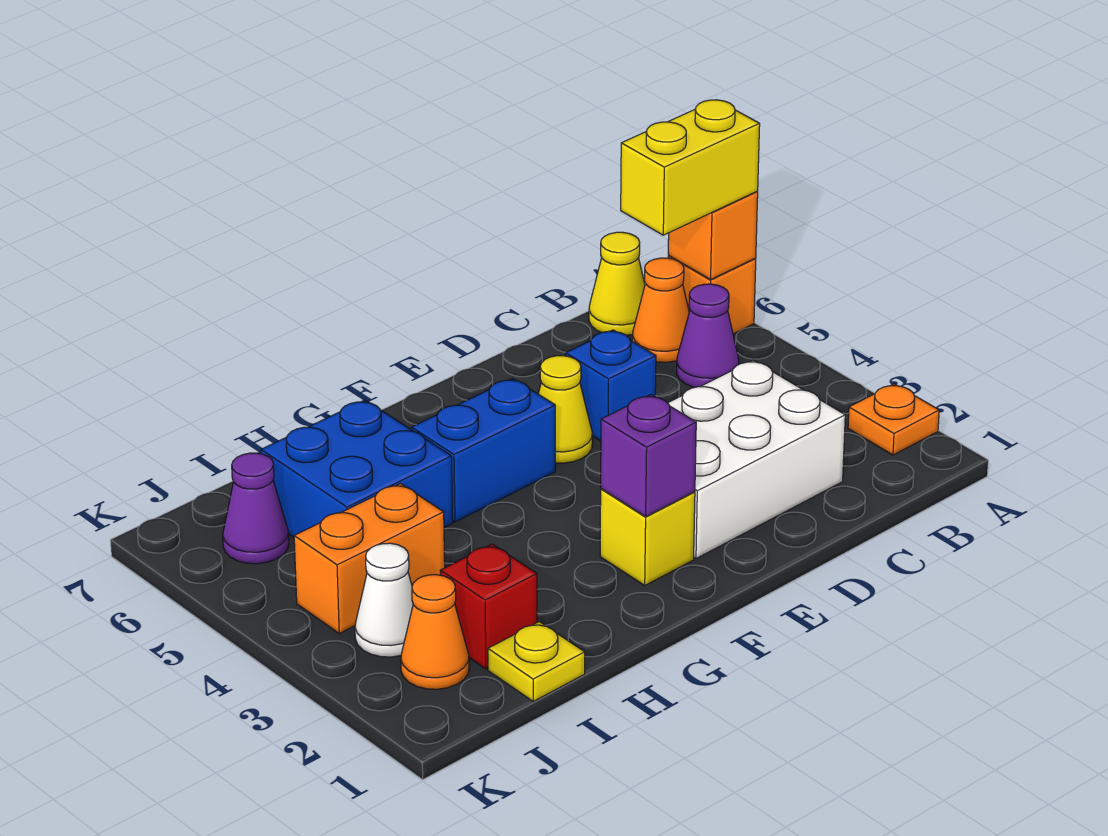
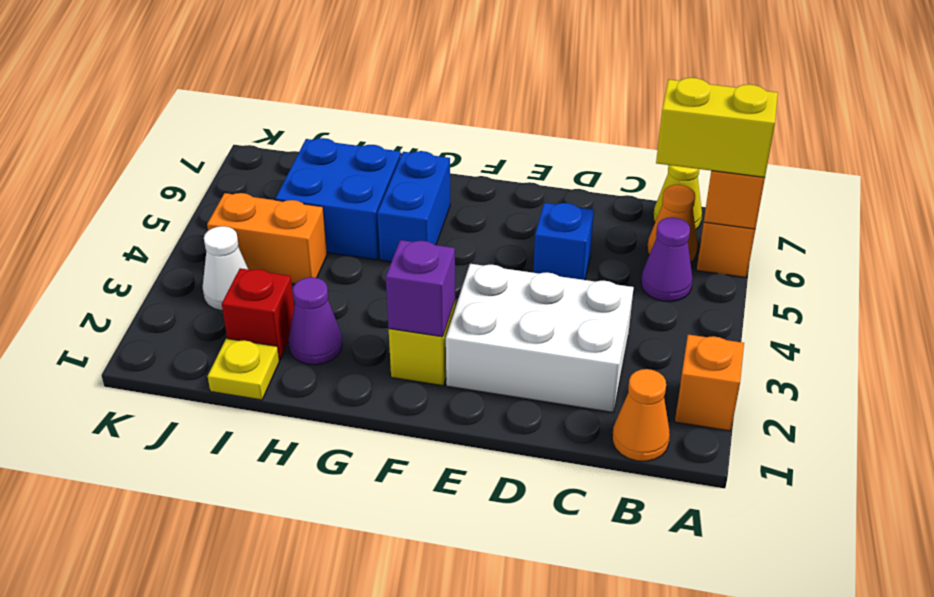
orange 1x1 plate [848,384,939,455] -> orange 1x1 brick [675,335,744,431]
yellow 1x1 cone [538,356,592,463] -> none
blue 1x2 brick [412,378,555,522] -> blue 1x2 brick turned to [377,151,450,262]
orange 1x1 cone [401,575,469,689] -> orange 1x1 cone moved to [612,369,670,461]
purple 1x1 cone [223,453,289,564] -> purple 1x1 cone moved to [289,277,342,365]

